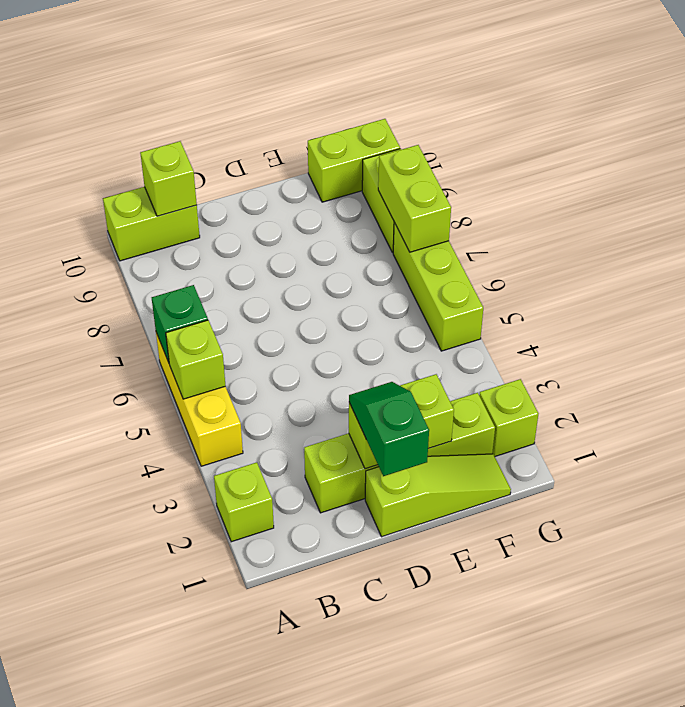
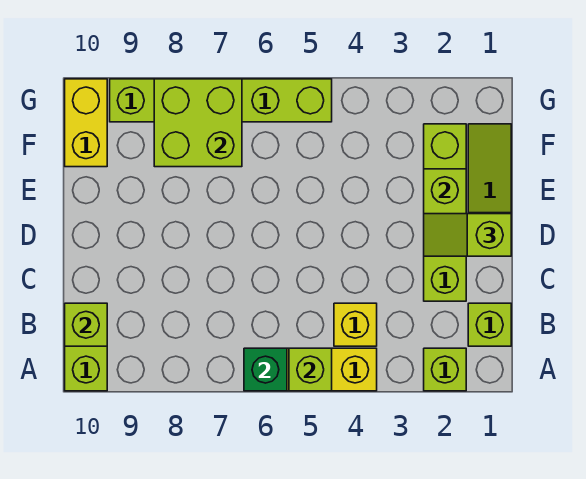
none -> yellow 1x1 brick [334,303,377,346]
green 1x2 slope [349,382,429,476] -> lime 1x2 slope [424,214,511,256]
lime 1x2 brick [308,119,400,202] -> yellow 1x2 brick [65,79,107,167]
lime 1x1 brick [479,379,538,456] -> lime 1x1 brick moved to [468,303,511,346]
lime 1x2 brick [378,145,451,252] -> lime 2x2 brick [154,79,242,167]

